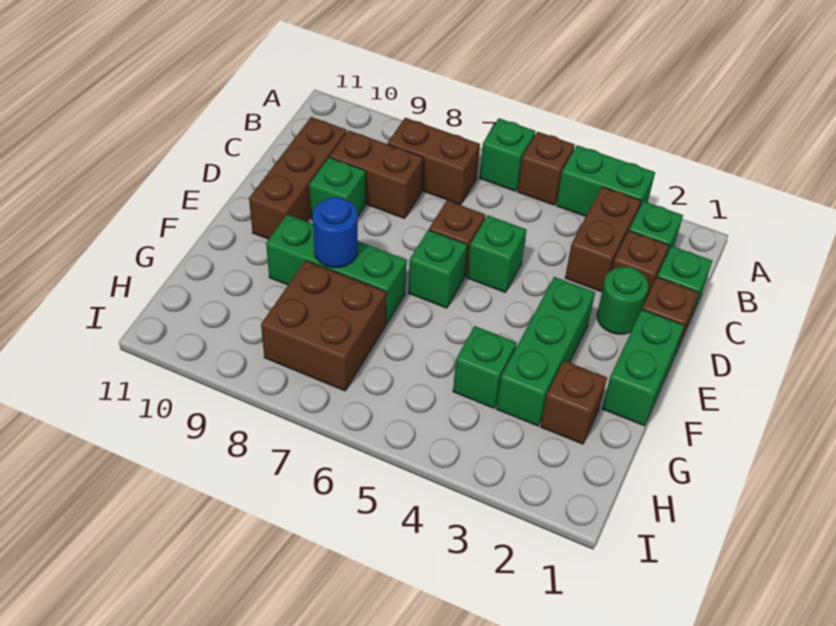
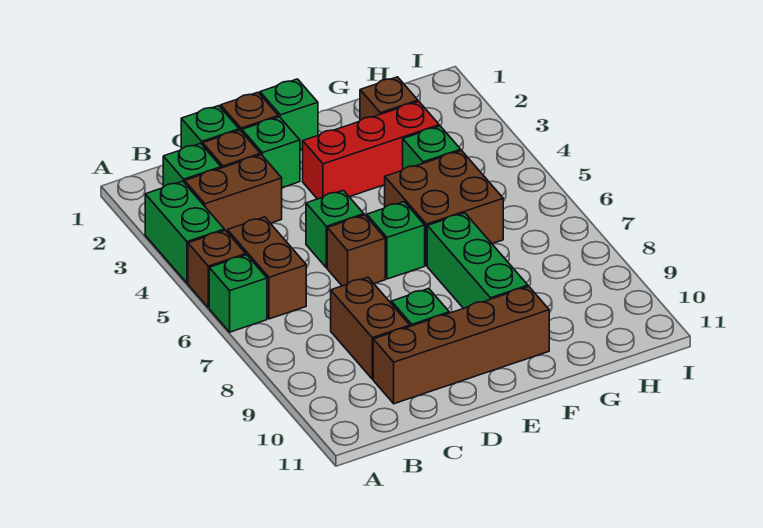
brown 1x2 brick [388,118,480,205] -> brown 1x2 brick moved to [227,217,306,319]
brown 1x3 brick [249,117,347,239] -> brown 1x4 brick [373,287,549,404]
green 1x1 round brick [597,267,649,334] -> green 1x1 brick [242,117,300,188]
green 1x2 brick [602,310,684,426] -> green 1x1 brick [260,79,318,150]
green 1x3 brick [496,277,595,426] -> red 1x3 brick [303,102,439,199]
blue 1x1 round brick [313,197,358,268] -> none
brown 2x2 brick [261,260,387,391] -> brown 2x2 brick moved to [385,151,503,266]

